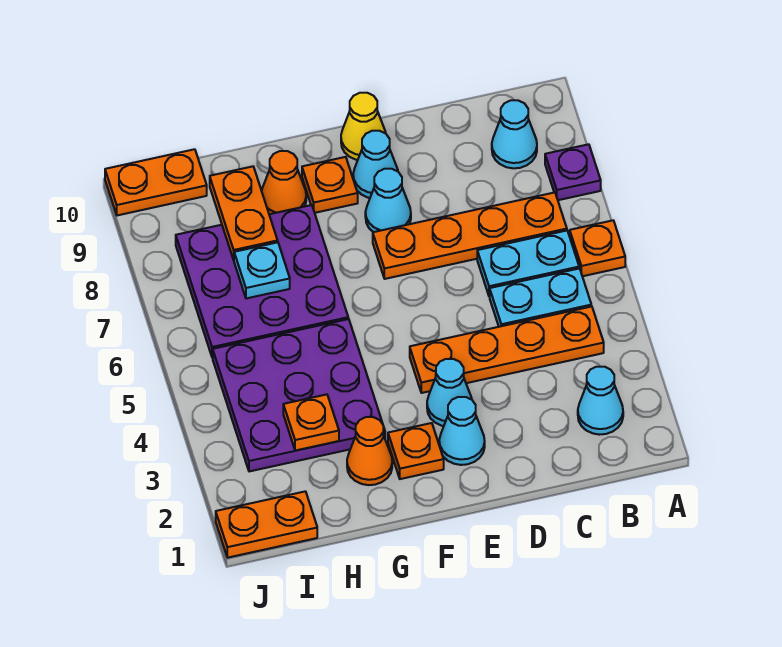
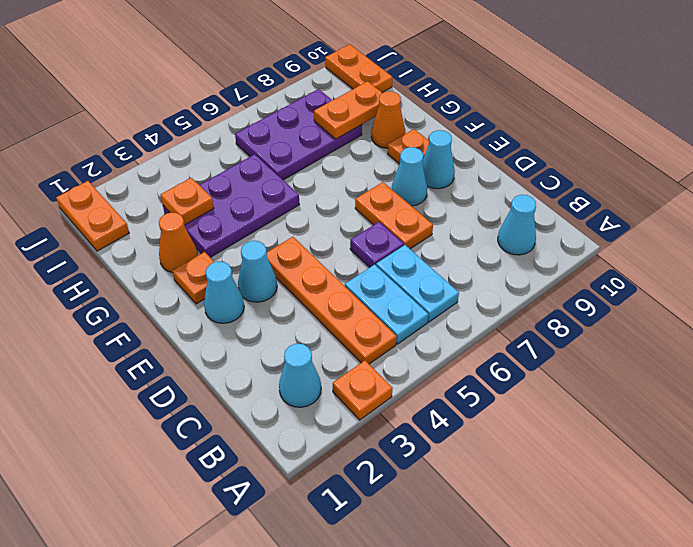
orange 1x1 plate [570,220,625,276] -> orange 1x1 plate moved to [333,361,393,420]
purple 1x1 plate [545,144,601,200] -> purple 1x1 plate moved to [350,222,404,267]
orange 1x4 plate [373,192,567,279] -> orange 1x2 plate [355,182,433,249]
yellow 1x1 cone [341,93,386,160] -> none
purple 3x3 plate [213,319,385,471] -> purple 2x3 plate [163,154,299,257]
purple 3x3 plate [176,205,348,357] -> purple 2x3 plate [235,89,362,180]
cyan 1x1 plate [234,242,290,298] -> none

